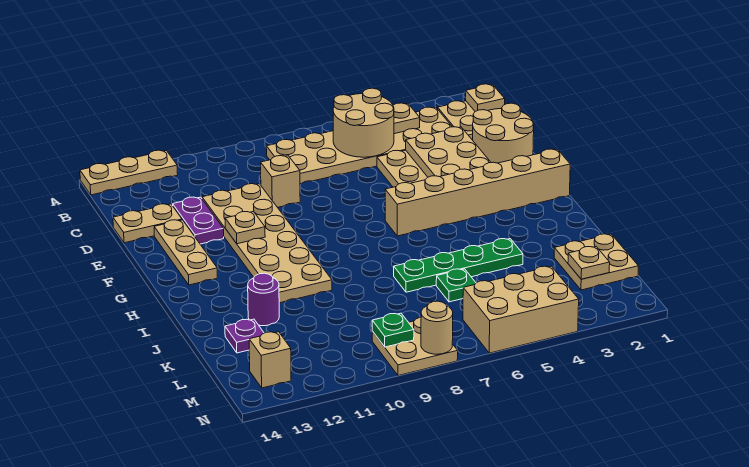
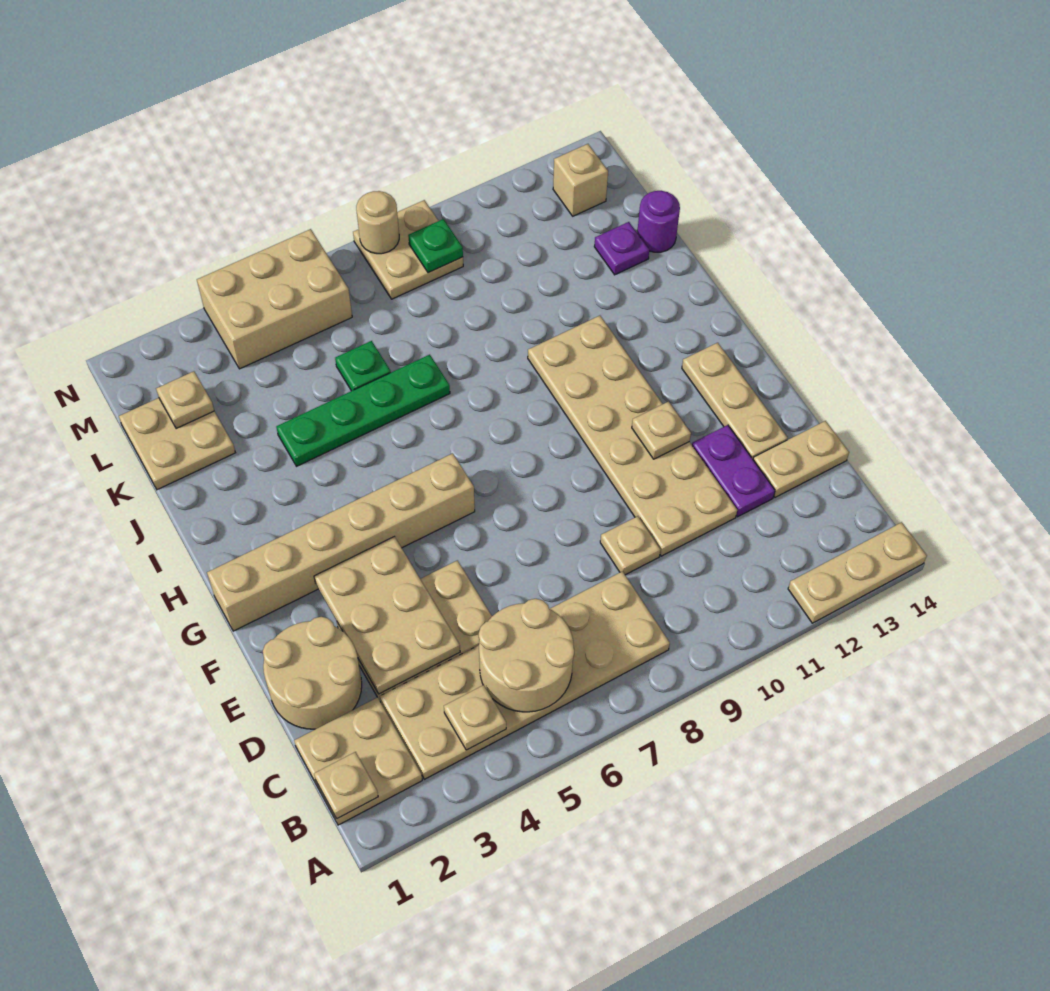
tan 1x1 brick [261,156,300,207] -> tan 1x1 plate [600,516,660,575]
purple 1x1 round brick [248,273,279,326] -> purple 1x1 round brick moved to [637,191,680,252]

